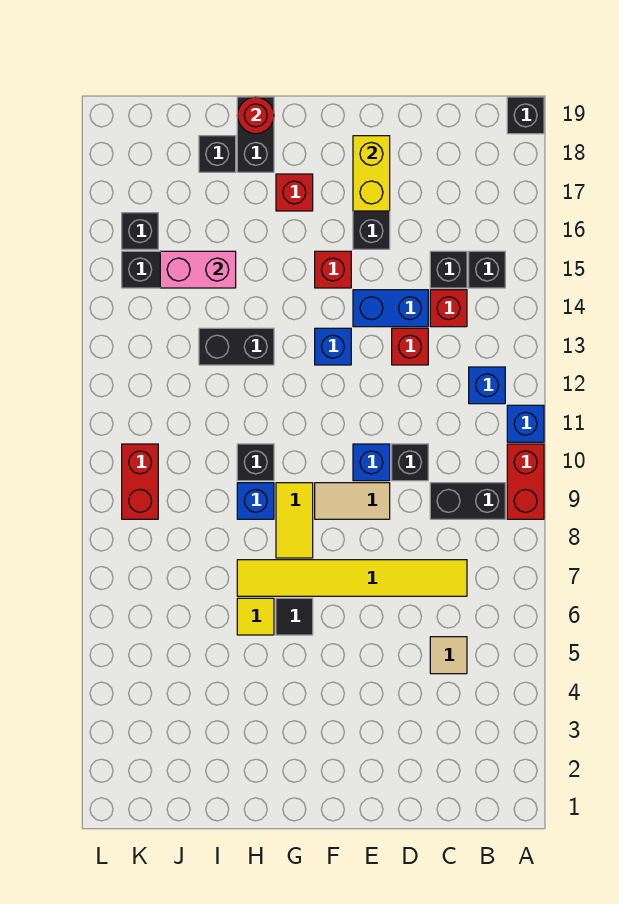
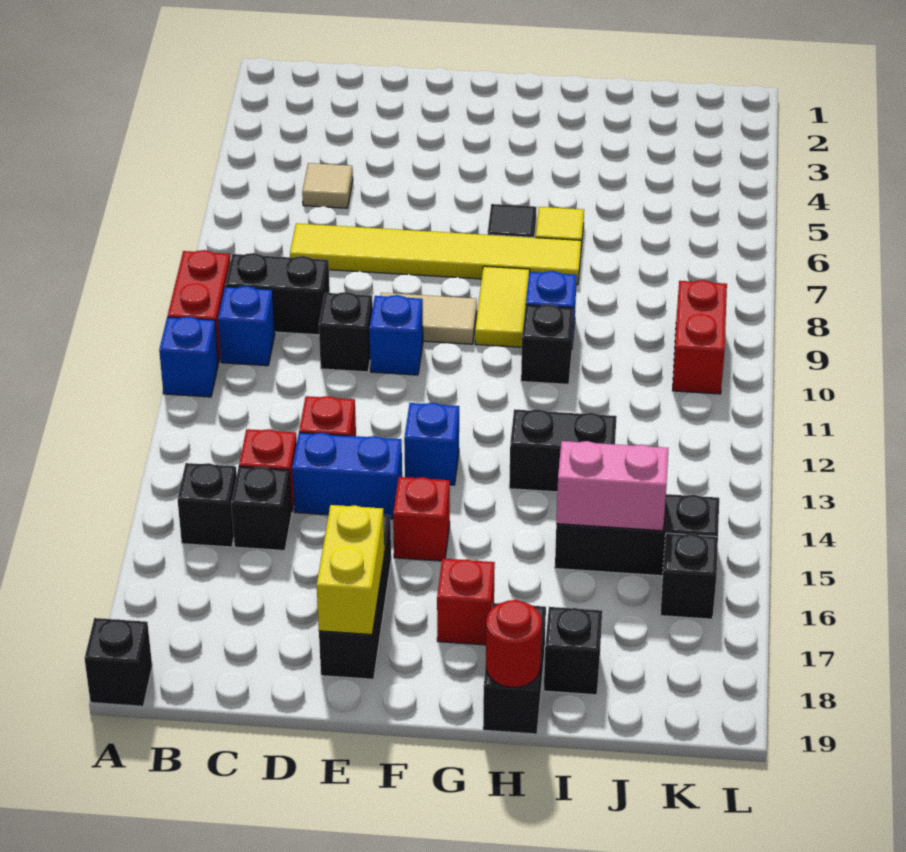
blue 1x1 brick [469,367,505,404] -> blue 1x1 brick moved to [218,286,275,366]

